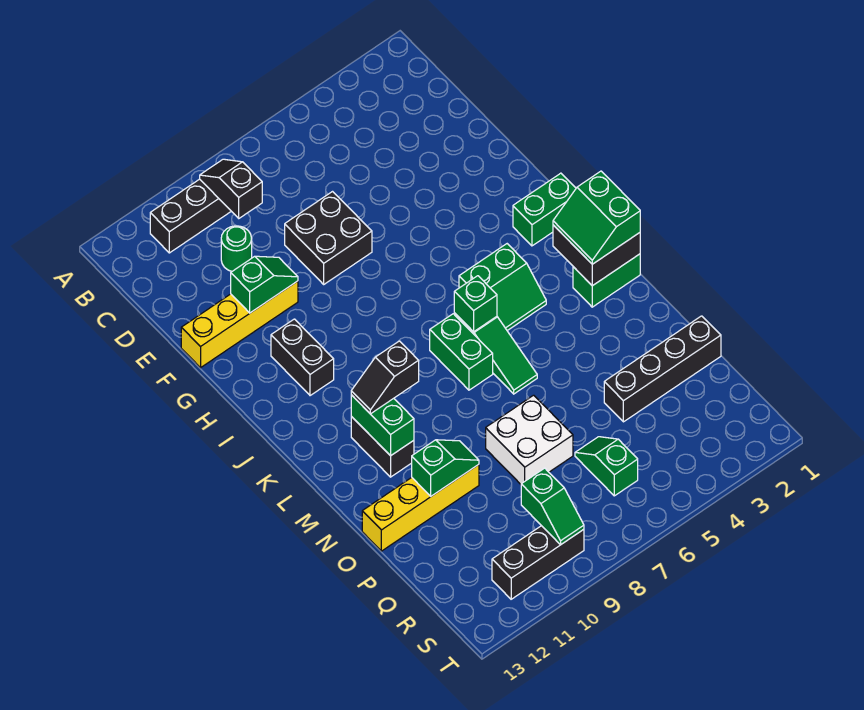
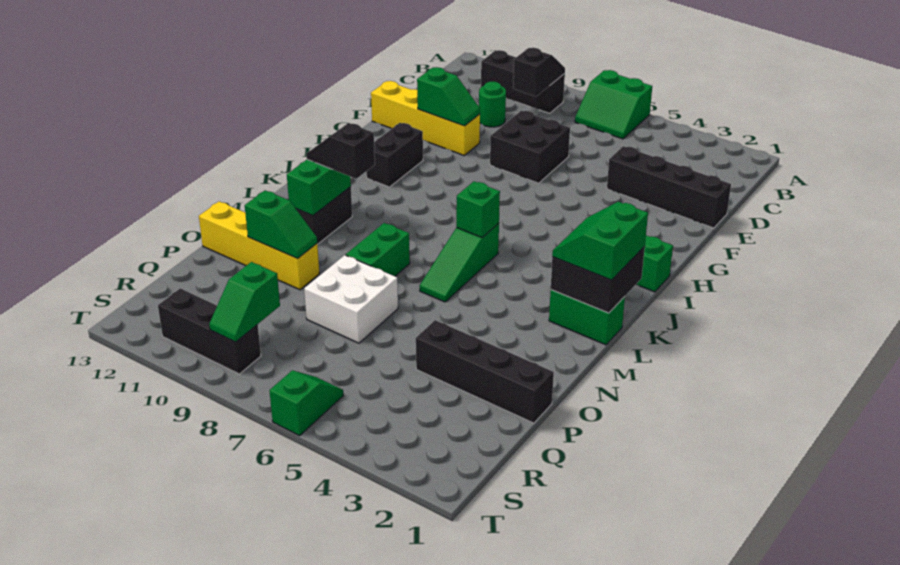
none -> black 1x4 brick [607,146,731,228]
green 2x2 slope [459,244,546,331] -> green 2x2 slope moved to [575,70,652,139]
green 1x2 brick [430,314,493,390] -> green 1x2 brick moved to [346,223,410,276]
green 1x2 slope [575,437,638,496] -> green 1x2 slope moved to [269,370,343,436]

